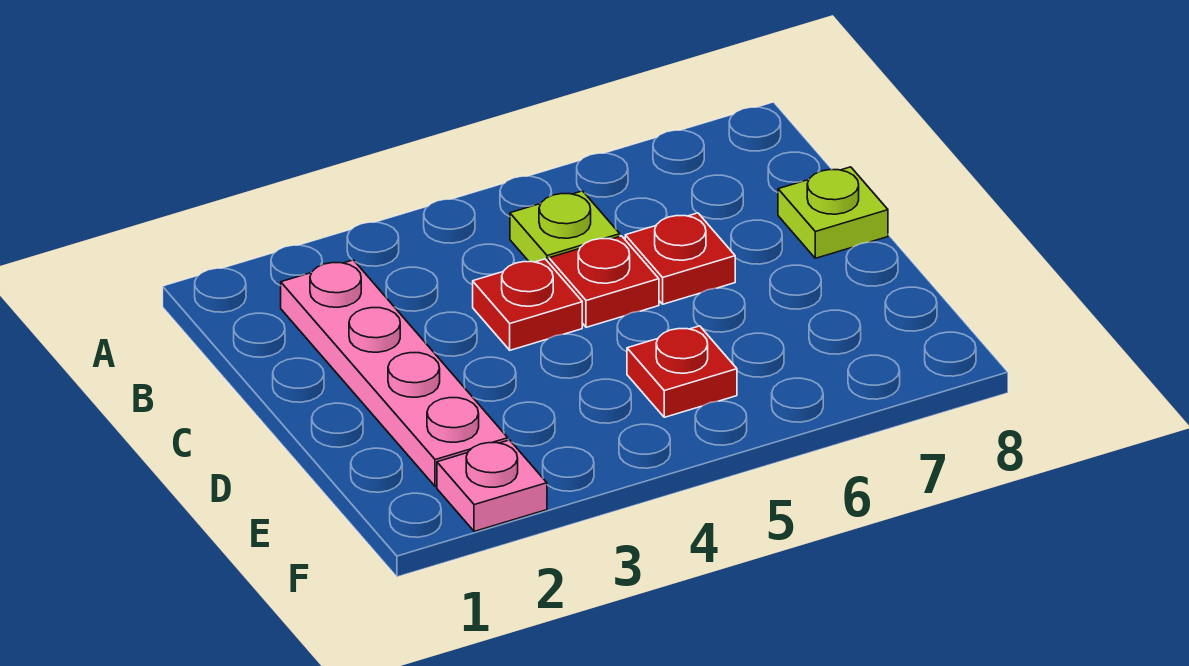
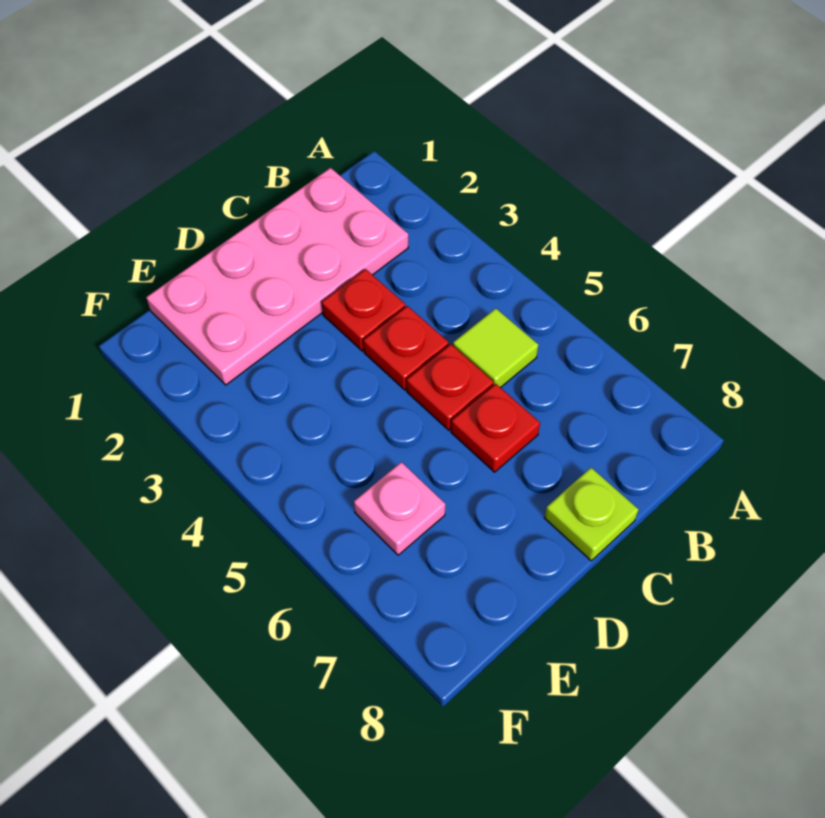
pink 1x4 plate [281,260,508,486] -> pink 2x4 plate [146,168,408,385]
lime 1x1 plate [510,191,620,263] -> lime 1x1 tile [453,308,539,388]
red 1x1 plate [627,326,737,417] -> red 1x1 plate moved to [322,269,405,351]
pink 1x1 plate [437,440,547,531] -> pink 1x1 plate moved to [354,462,446,555]

